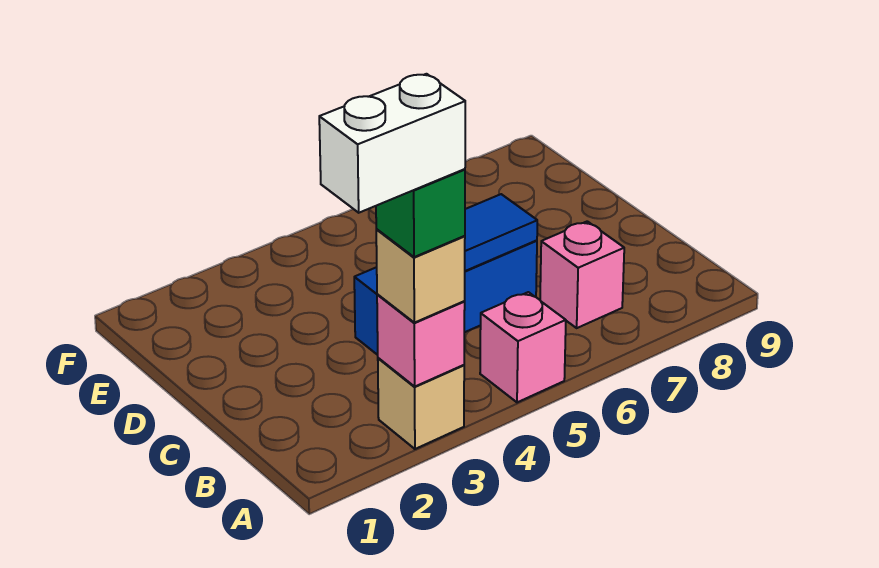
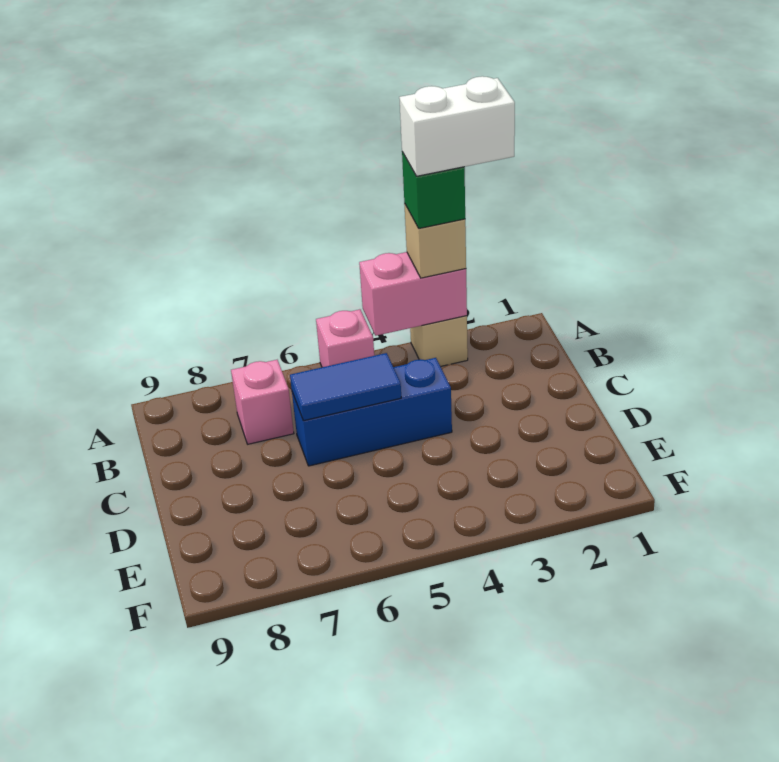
pink 1x1 brick [377,294,465,386] -> pink 1x2 brick [359,252,467,336]

